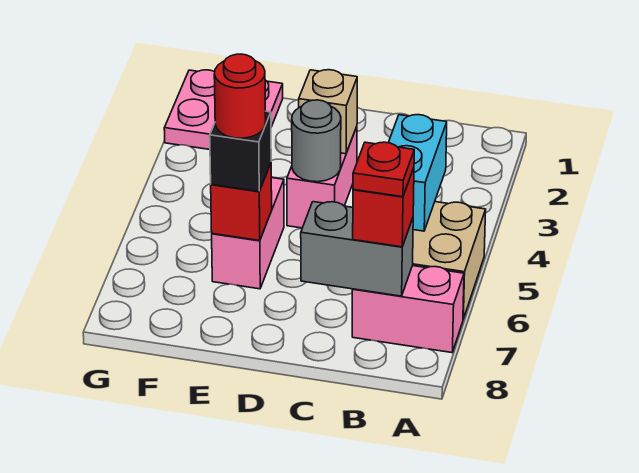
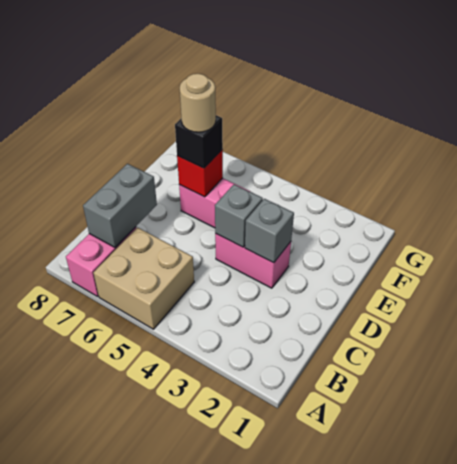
cyan 1x2 brick [388,115,447,231] -> none
red 1x1 brick [353,168,414,247] -> none
red 1x1 plate [353,142,414,197] -> none
tan 1x1 brick [299,70,357,154] -> grey 1x1 brick [245,199,294,263]
grey 1x1 round brick [292,100,341,182] -> grey 1x1 brick [215,184,263,247]
red 1x1 round brick [214,54,266,138] -> tan 1x1 round brick [180,74,216,132]
pink 2x2 plate [164,70,283,149] -> none

